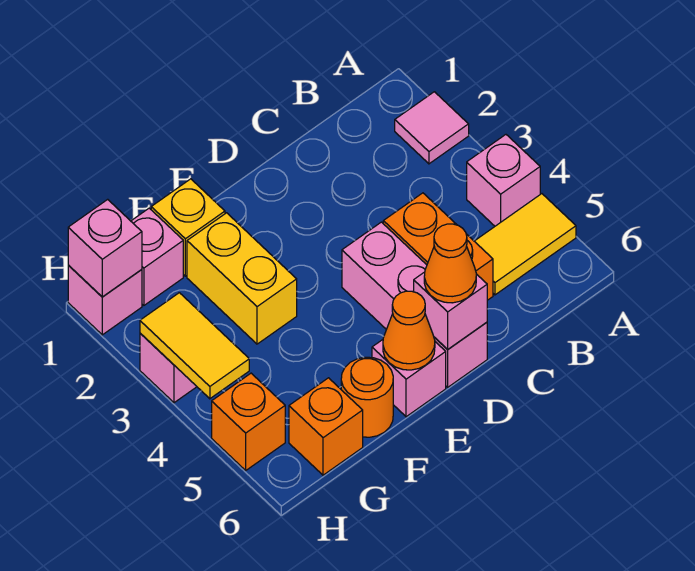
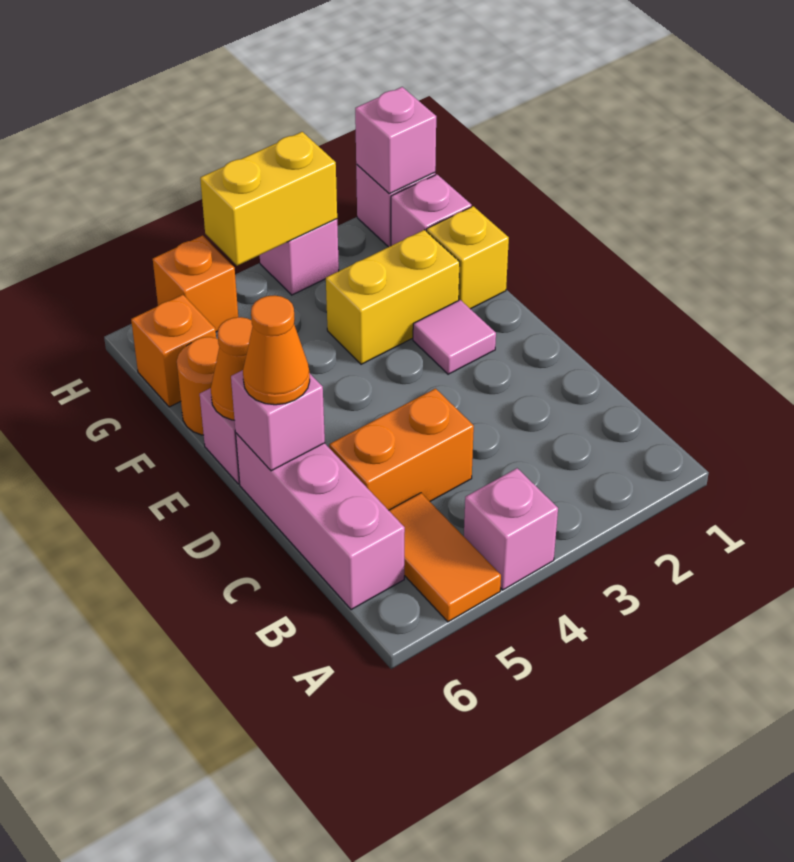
pink 1x1 tile [395,92,469,164] -> pink 1x1 tile moved to [413,300,496,374]
yellow 1x2 tile [475,194,576,295] -> orange 1x2 tile [389,493,501,622]
pink 1x3 brick [342,222,487,387] -> pink 1x3 brick turned to [236,433,405,610]
yellow 1x2 tile [140,293,249,399] -> yellow 1x2 brick [200,132,337,266]

